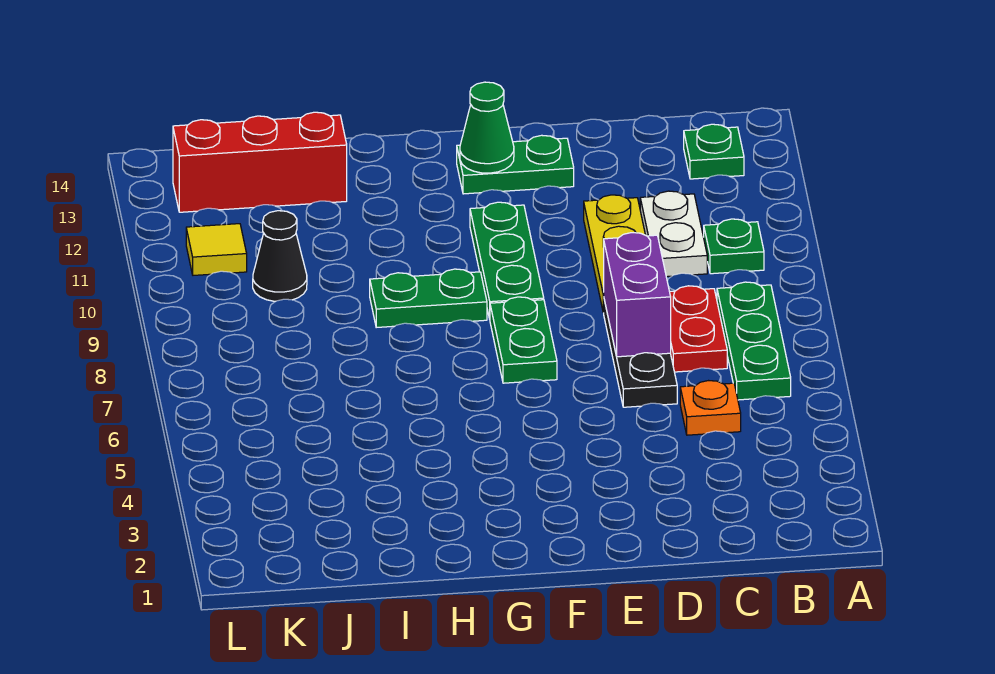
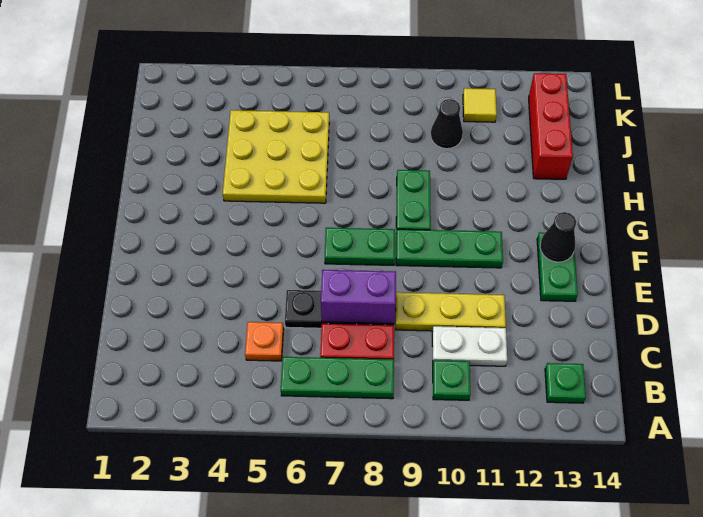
green 1x1 cone [460,82,514,173] -> black 1x1 cone [540,212,576,262]
none -> yellow 3x3 plate [223,110,329,203]

